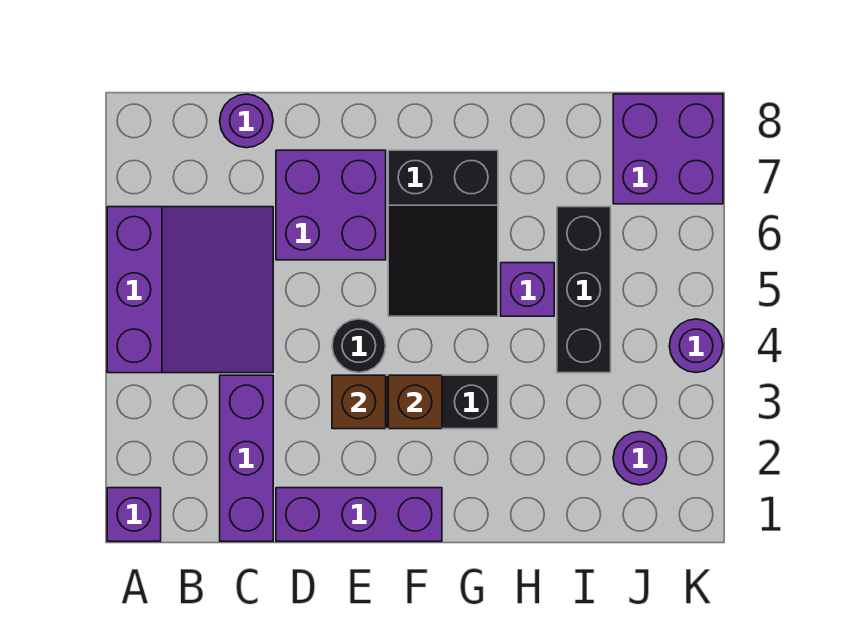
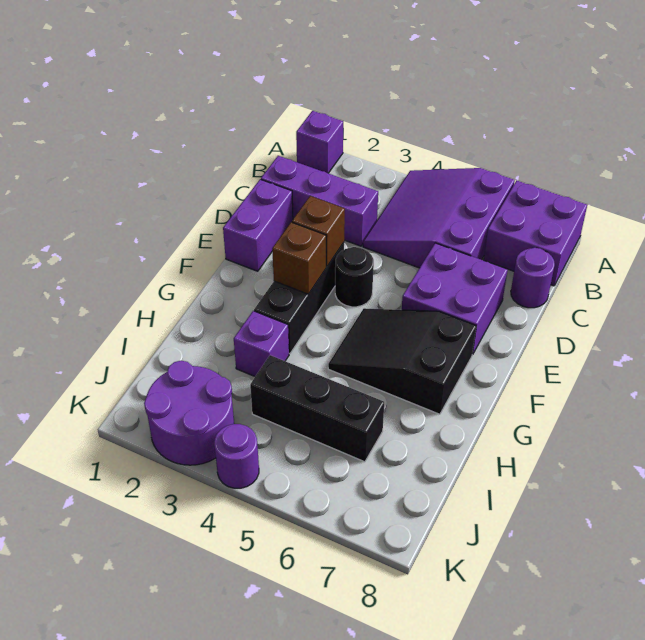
purple 3x3 slope [107,207,273,373] -> purple 3x3 slope turned to [363,168,515,268]
purple 1x3 brick [276,488,442,541] -> purple 1x2 brick [223,179,293,271]
purple 1x1 brick [501,263,554,316] -> purple 1x1 brick moved to [234,311,289,376]
purple 1x1 round brick [613,432,667,485] -> purple 2x2 round brick [144,361,234,465]
purple 2x2 brick [613,94,723,204] -> purple 2x2 brick moved to [484,181,587,286]

